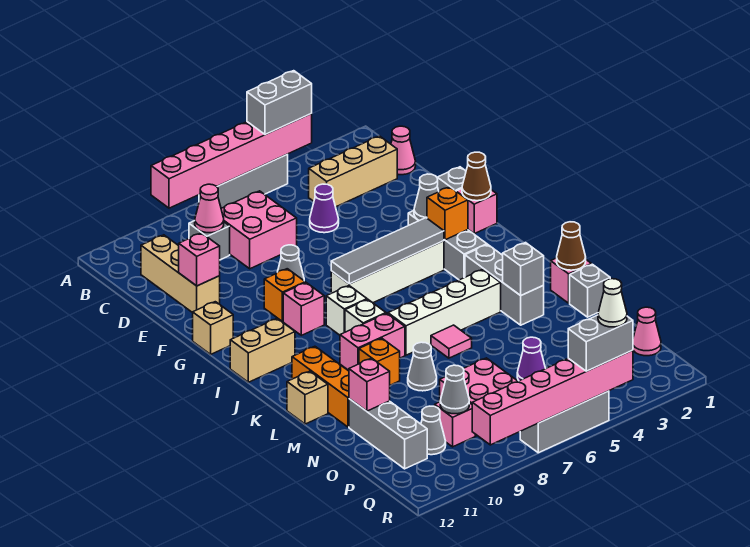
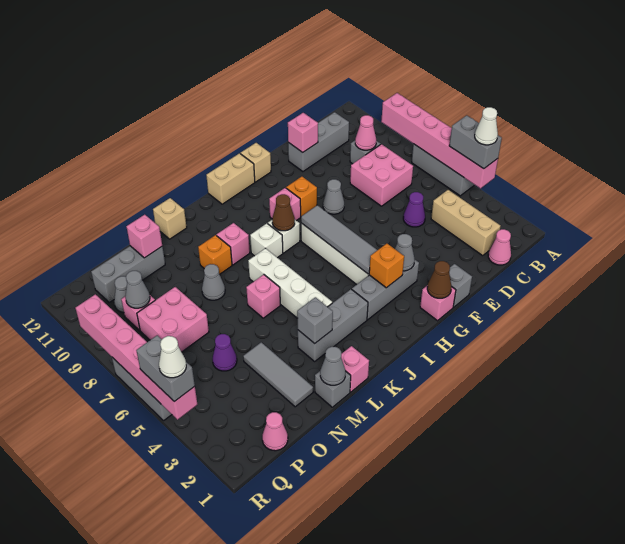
none -> white 1x1 cone [475,107,498,145]
tan 1x3 brick [141,235,220,313] -> grey 1x3 brick [288,112,349,172]
tan 1x2 brick [230,319,295,382] -> tan 1x2 brick turned to [206,153,255,204]
pink 1x2 brick [340,313,405,370] -> pink 1x1 brick [216,223,250,265]
orange 1x3 brick [292,346,349,427] -> none
brown 1x1 cone [557,222,586,270] -> brown 1x1 cone moved to [272,194,295,231]
pink 1x1 tile [431,325,472,358] -> pink 1x1 brick [246,275,280,318]
none -> grey 1x1 cone [320,347,345,385]
none -> grey 1x3 tile [243,342,313,407]

